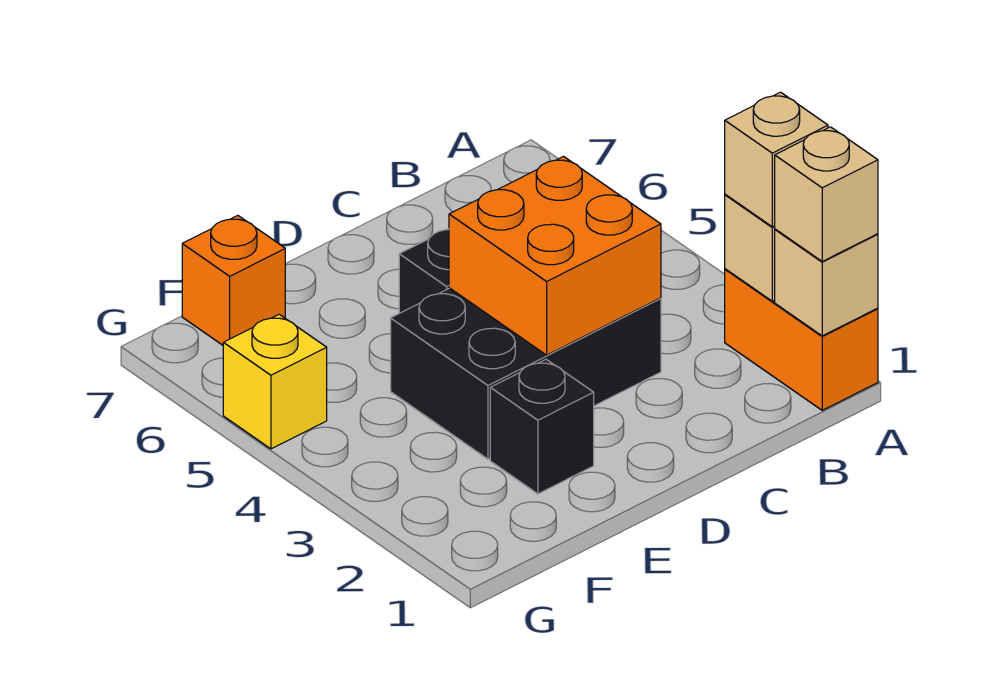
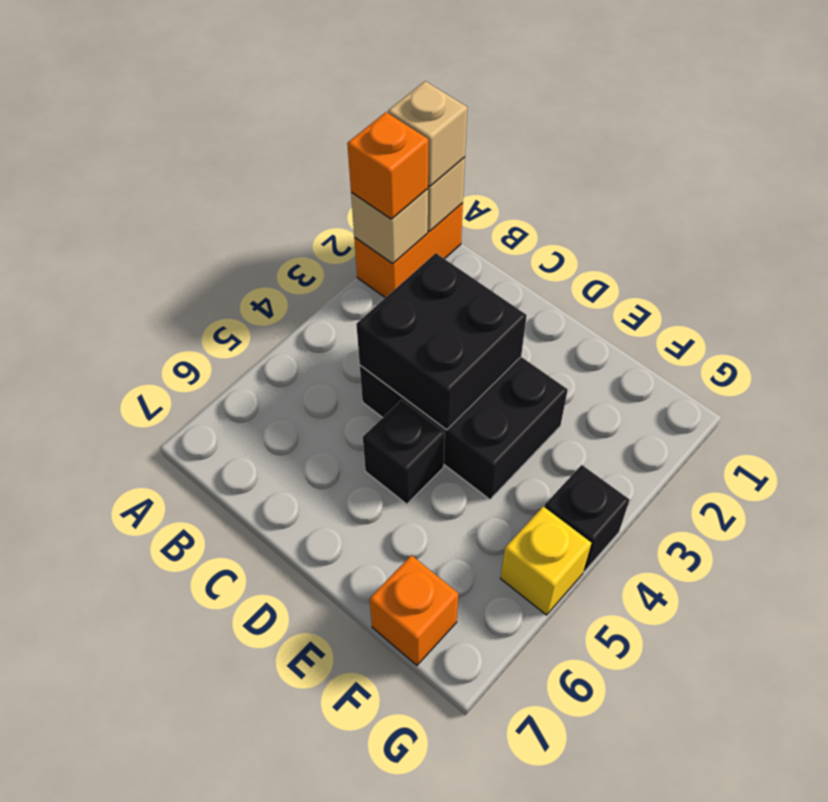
tan 1x1 brick [725,92,828,227] -> orange 1x1 brick [347,112,428,219]
orange 2x2 brick [449,156,661,355] -> black 2x2 brick [356,253,527,430]
black 1x1 brick [490,359,594,494] -> black 1x1 brick moved to [545,465,630,572]

